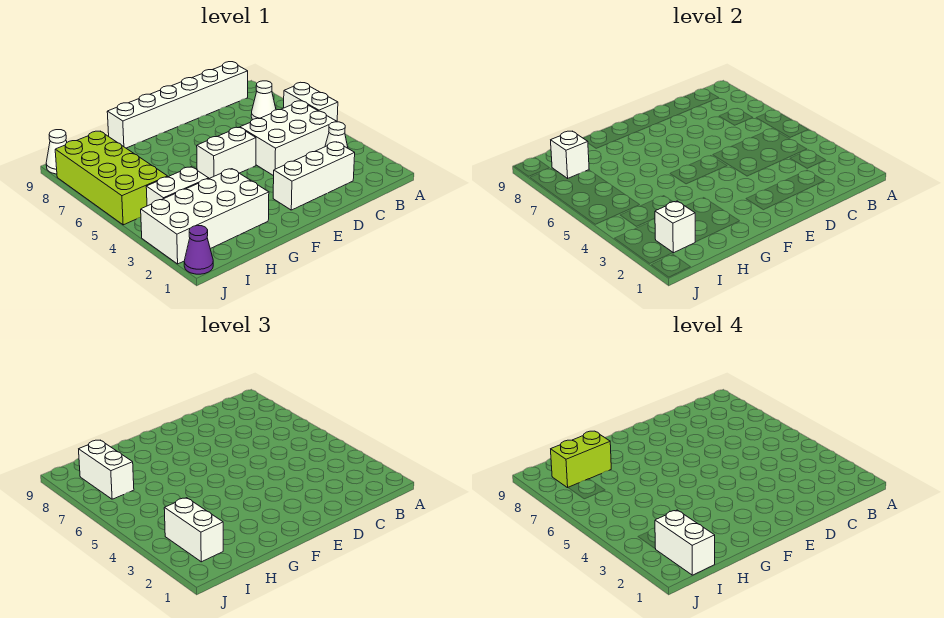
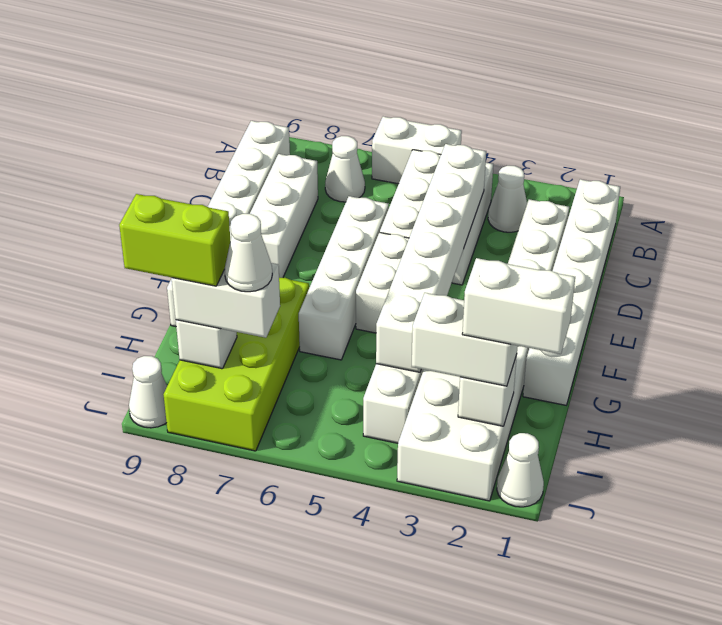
none -> white 1x6 brick [523,179,620,405]
none -> white 1x6 brick [376,144,486,372]
none -> white 1x3 brick [250,154,318,278]
none -> white 1x4 brick [299,196,389,360]
lime 1x2 brick [551,431,611,488] -> lime 1x2 brick turned to [119,194,230,286]
lime 2x4 brick [55,131,168,225] -> lime 2x4 brick turned to [163,278,309,451]
none -> white 1x1 cone [225,214,272,292]
purple 1x1 cone [184,225,213,274] -> white 1x1 cone [497,433,544,507]

